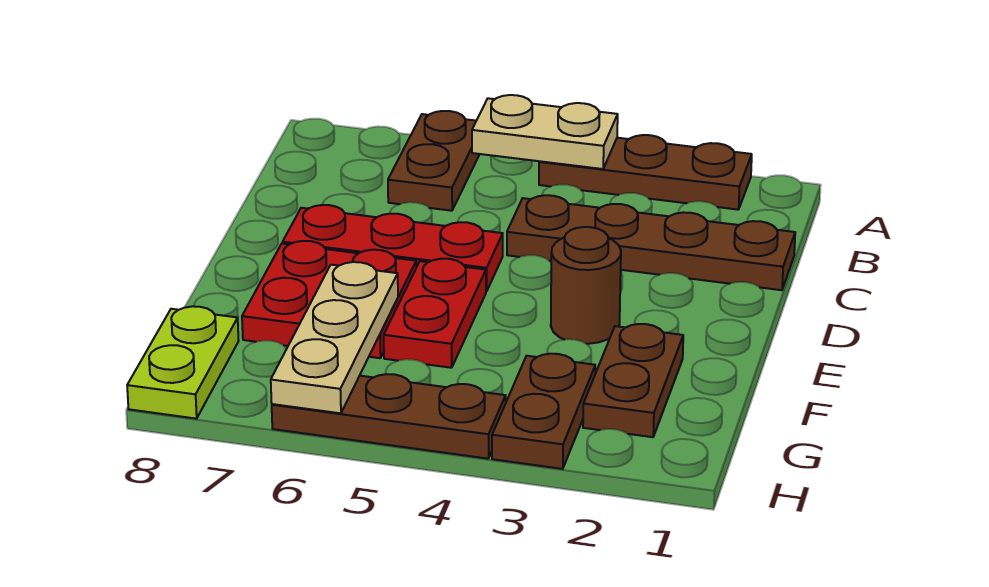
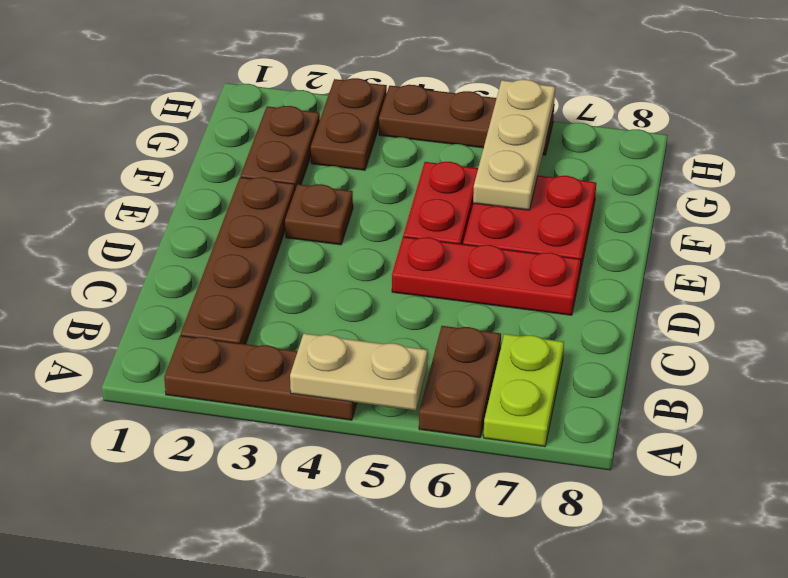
brown 1x4 plate [507,195,795,290] -> brown 1x4 plate turned to [181,177,295,344]
brown 1x1 round brick [551,227,621,344] -> brown 1x1 plate [285,184,353,245]
lime 1x2 plate [127,306,239,419] -> lime 1x2 plate moved to [484,334,564,447]

